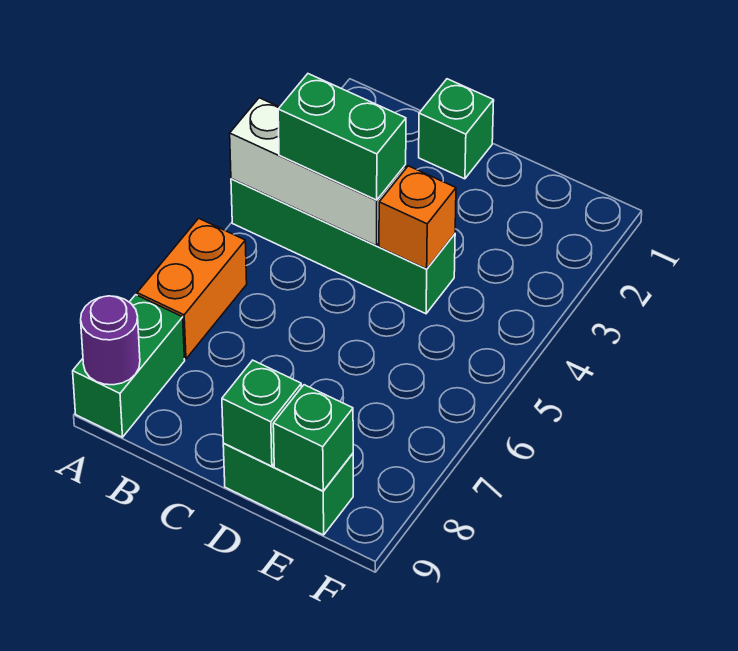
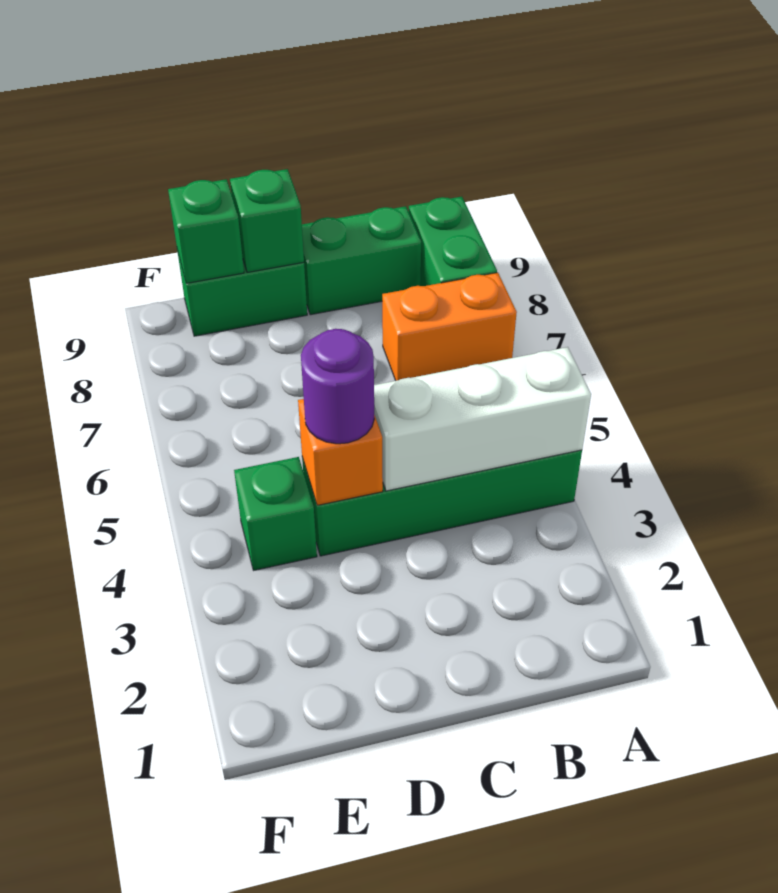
orange 1x2 brick [137,218,247,359] -> orange 1x2 brick turned to [382,273,517,381]
purple 1x1 round brick [81,296,140,385] -> purple 1x1 round brick moved to [301,329,374,444]
green 1x2 brick [278,74,406,200] -> green 1x2 brick moved to [302,206,421,315]
green 1x1 brick [419,79,494,179] -> green 1x1 brick moved to [234,457,317,570]

